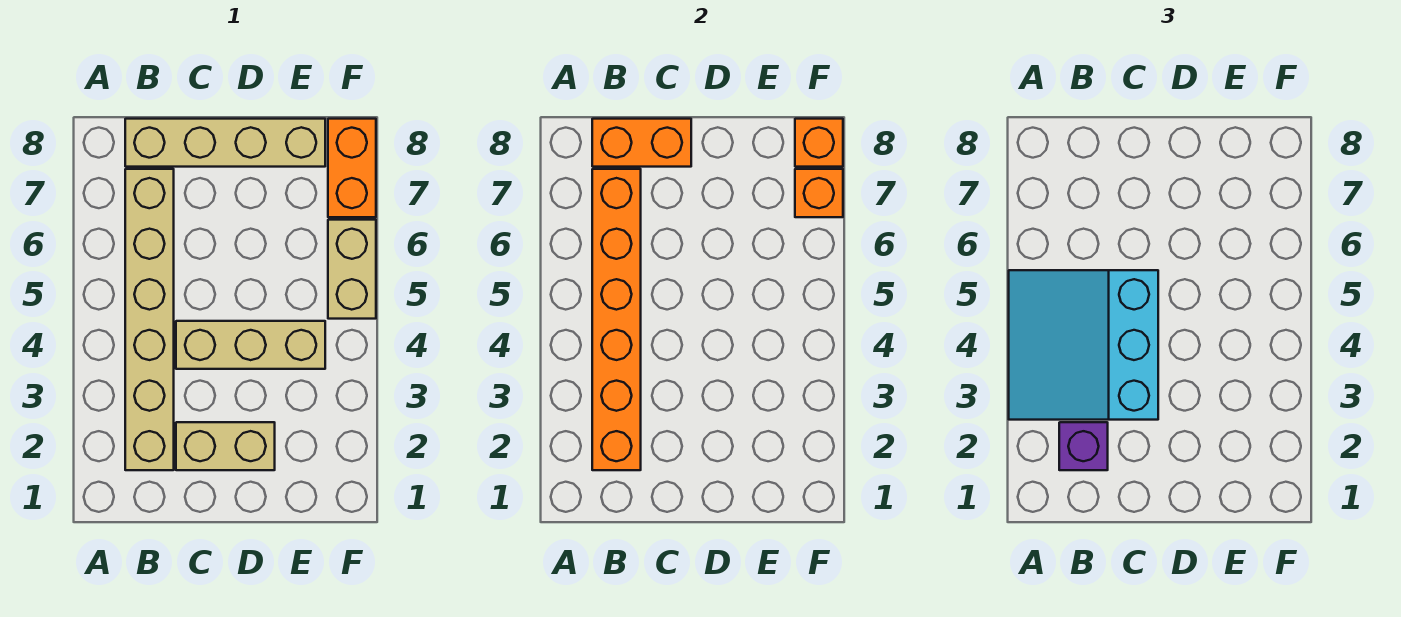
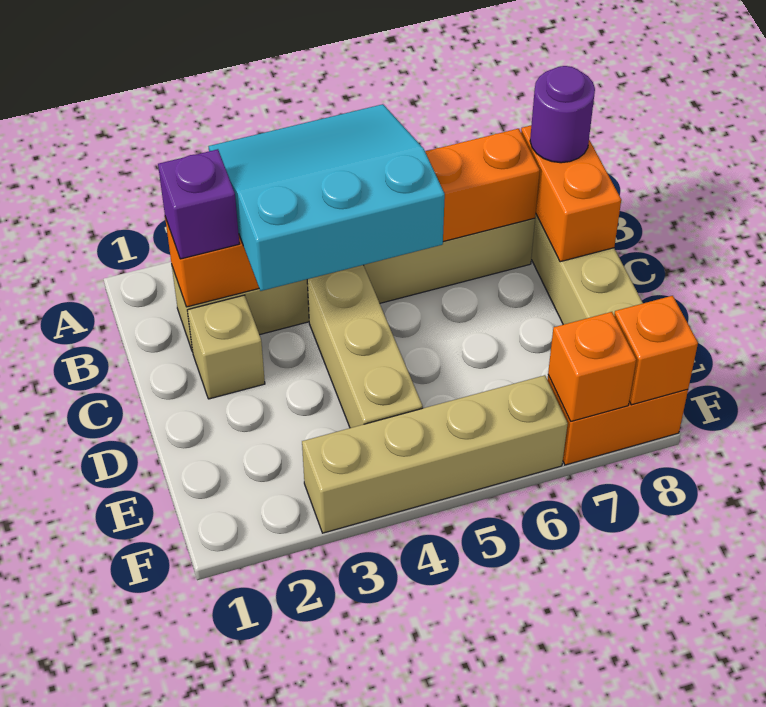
none -> purple 1x1 round brick [530,66,595,163]
tan 1x2 brick [176,422,275,470] -> tan 1x1 brick [187,295,265,399]
tan 1x2 brick [328,220,376,319] -> tan 1x4 brick [302,375,568,533]

